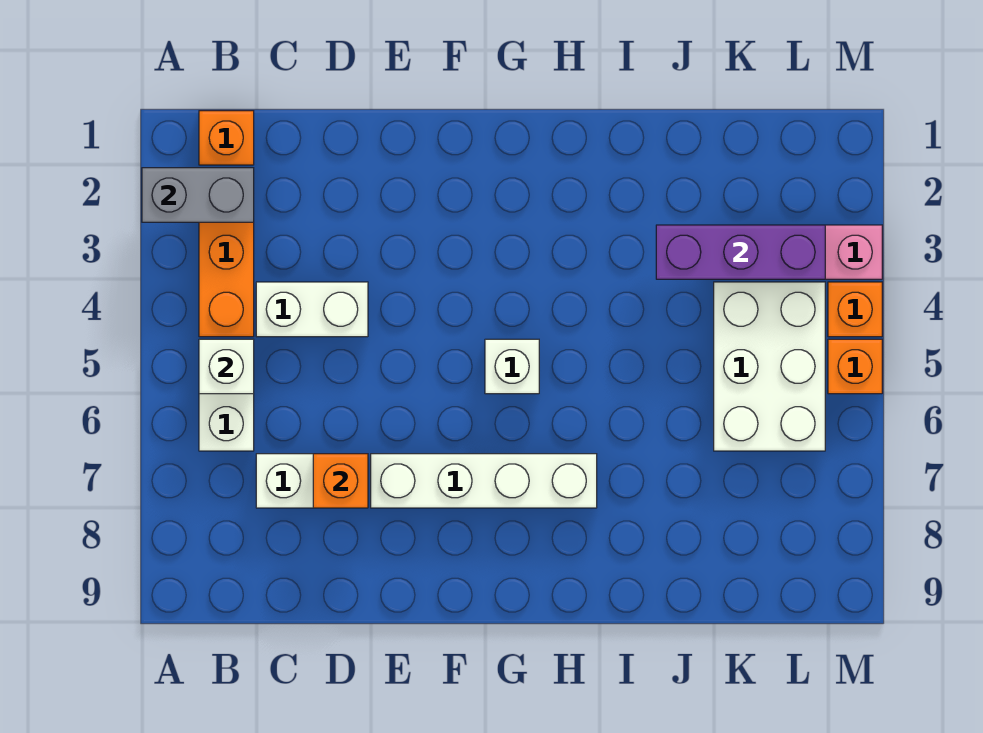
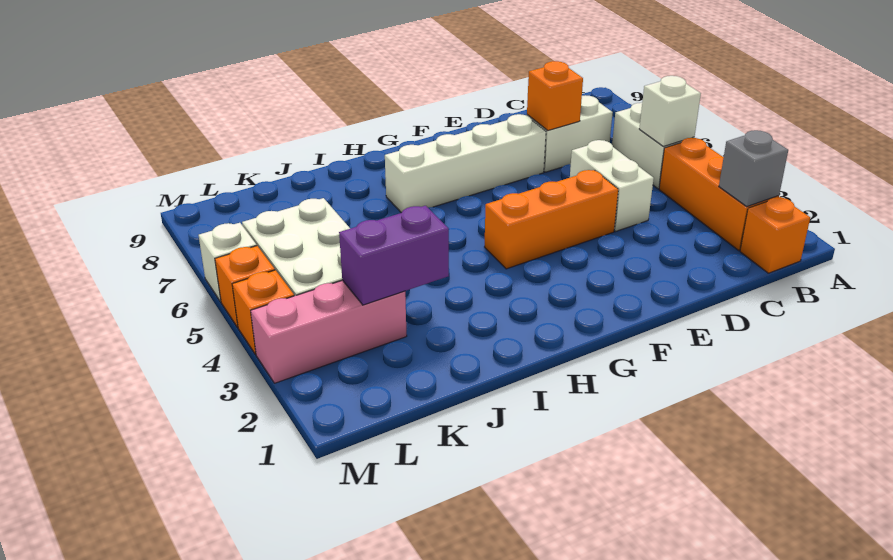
grey 1x2 brick [142,168,254,222] -> grey 1x1 brick [719,130,788,206]
white 1x2 brick [256,282,368,337] -> white 1x2 brick turned to [570,140,654,231]
none -> orange 1x3 brick [485,170,618,269]
white 1x1 brick [485,339,539,394] -> white 1x1 brick moved to [199,223,257,302]
purple 1x3 brick [656,225,825,279] -> purple 1x2 brick [339,206,449,305]

